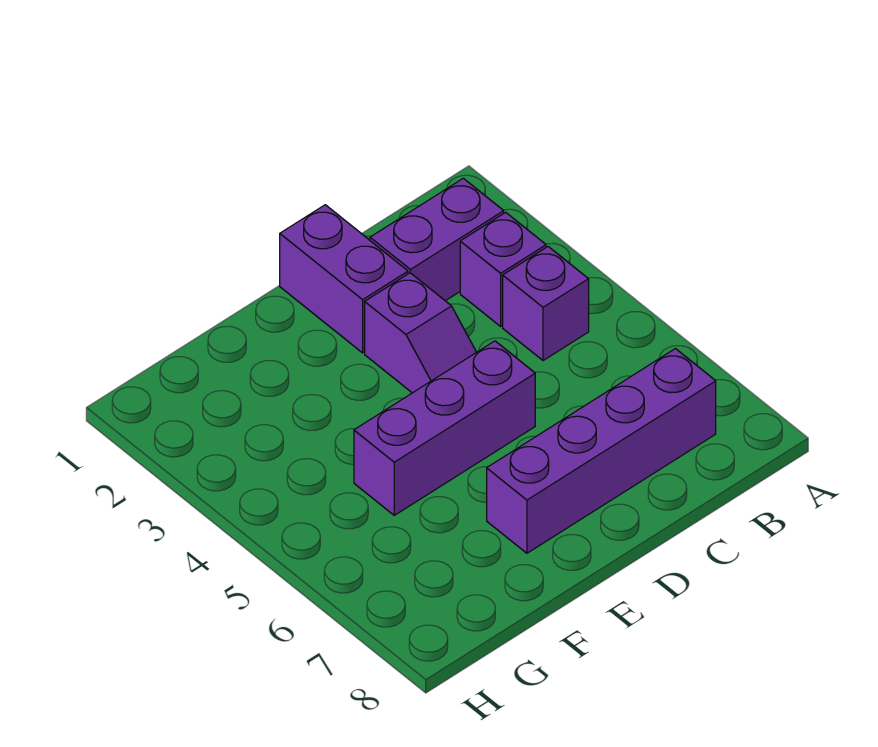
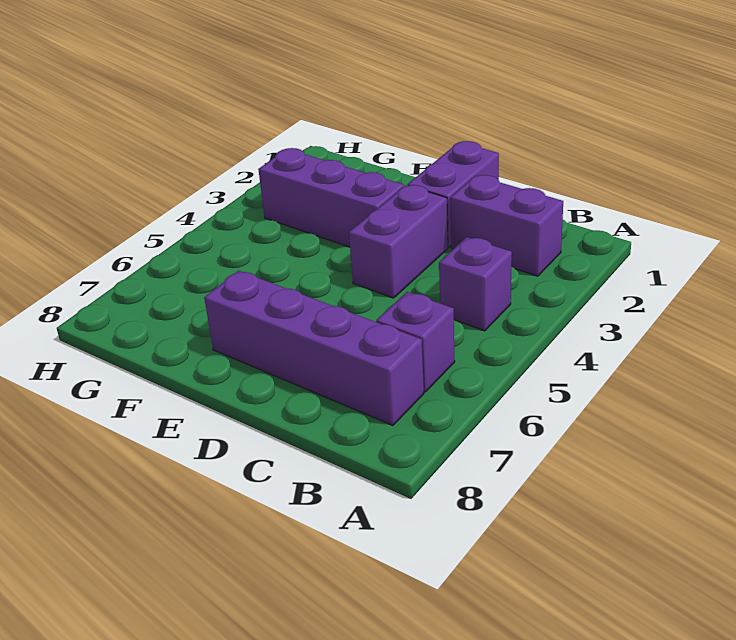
purple 1x1 brick [460,212,546,326] -> purple 1x1 brick moved to [376,292,455,392]
purple 1x2 slope [365,273,476,393] -> purple 1x2 brick [349,185,448,298]
purple 1x3 brick [354,341,535,515] -> purple 1x3 brick moved to [258,148,404,247]

